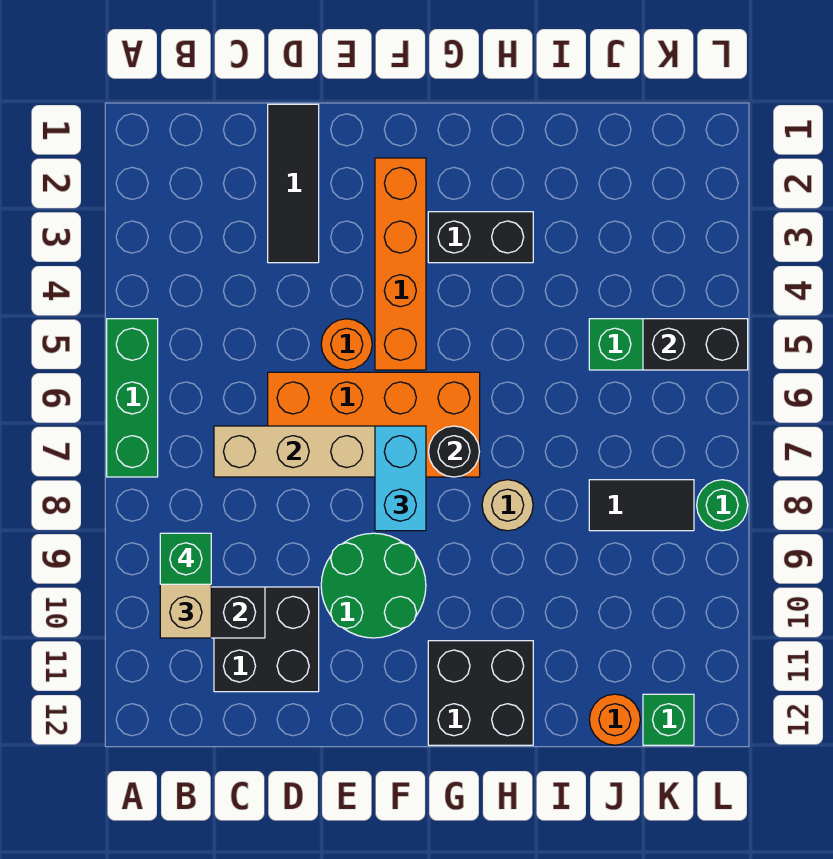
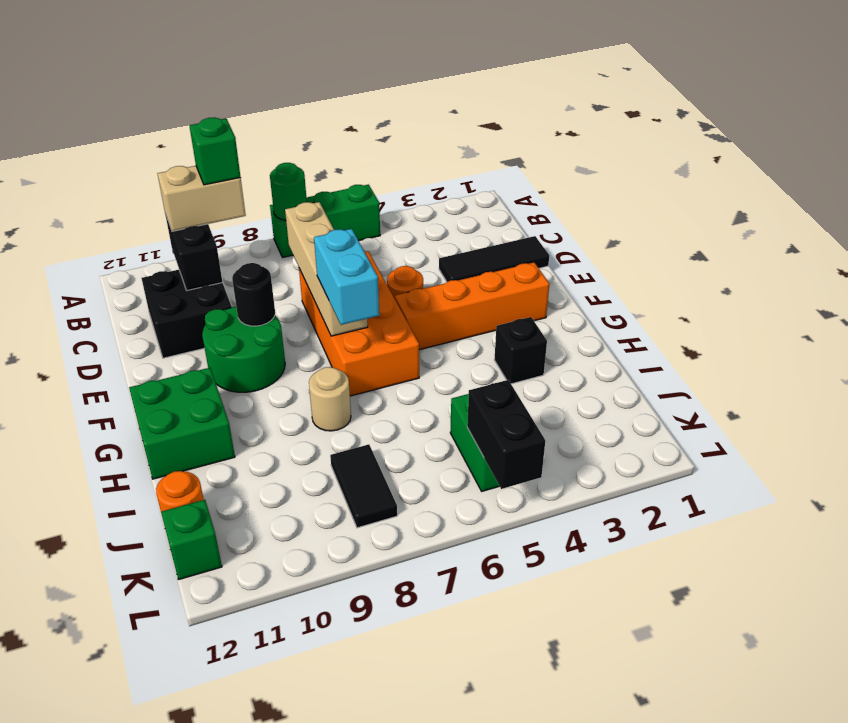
cyan 1x2 brick [375,426,426,531] -> cyan 1x2 brick turned to [314,229,379,325]
black 1x2 brick [428,212,533,263] -> black 1x1 brick [494,317,547,384]
black 1x1 round brick [429,426,480,477] -> black 1x1 round brick moved to [232,263,275,326]
black 2x2 brick [428,641,533,745] -> green 2x2 brick [129,368,235,479]
green 1x1 round brick [697,480,748,531] -> green 1x1 round brick moved to [270,163,307,220]

